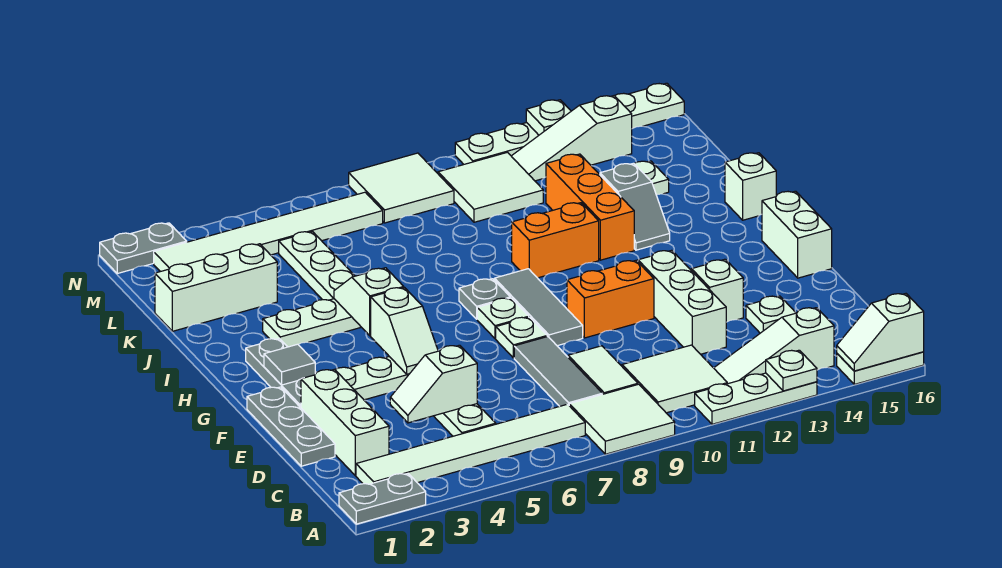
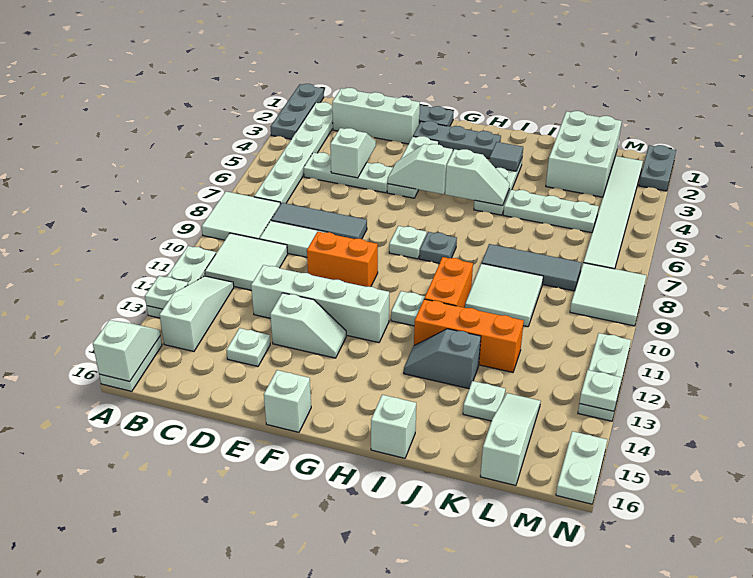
grey 1x2 plate [339,474,426,524] -> grey 1x3 plate [270,84,324,139]
white 1x6 tile [356,404,585,484] -> white 1x6 plate [254,102,333,204]
white 1x3 brick [638,250,726,354] -> white 1x4 brick [251,265,389,343]
white 1x1 plate [496,317,547,358] -> white 1x1 plate moved to [391,291,425,326]
grey 1x3 tile [495,269,583,346] -> grey 1x3 tile moved to [482,244,582,291]
orange 1x2 brick [567,260,654,338] -> orange 1x2 brick turned to [307,232,378,287]
white 1x2 brick [762,191,832,278] -> white 1x1 brick [264,370,311,432]
grey 1x1 tile [264,344,315,385] -> grey 1x1 tile moved to [489,142,523,171]
white 1x3 brick [155,244,277,331] -> white 2x3 brick [546,111,622,197]
white 2x2 tile [438,152,543,222] -> white 2x2 tile moved to [465,263,543,327]
white 1x3 slope [512,96,632,181] -> white 1x3 slope moved to [480,393,541,486]

